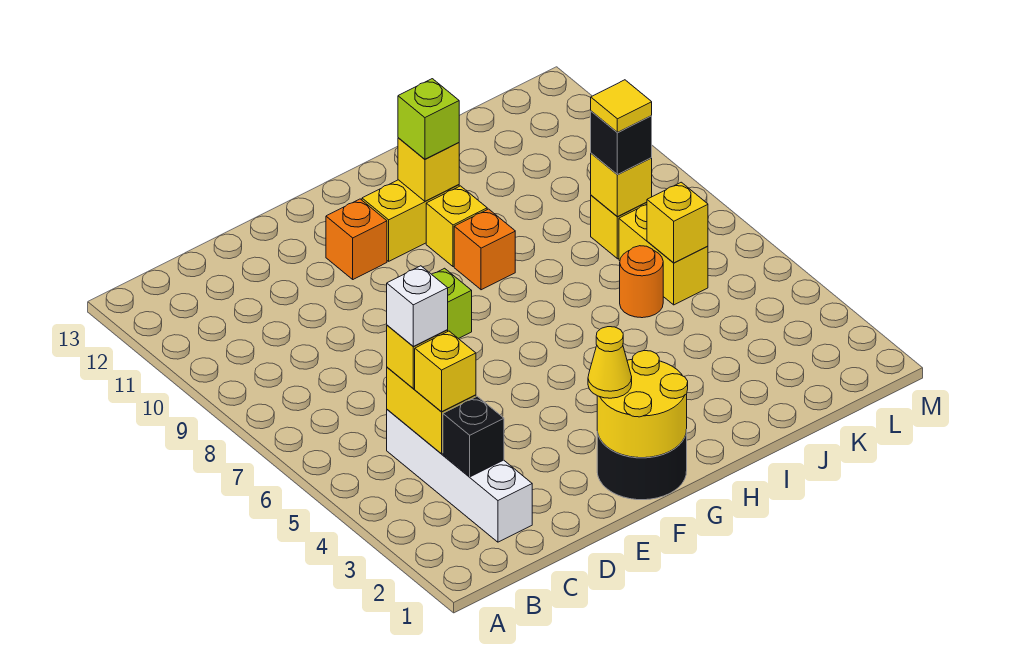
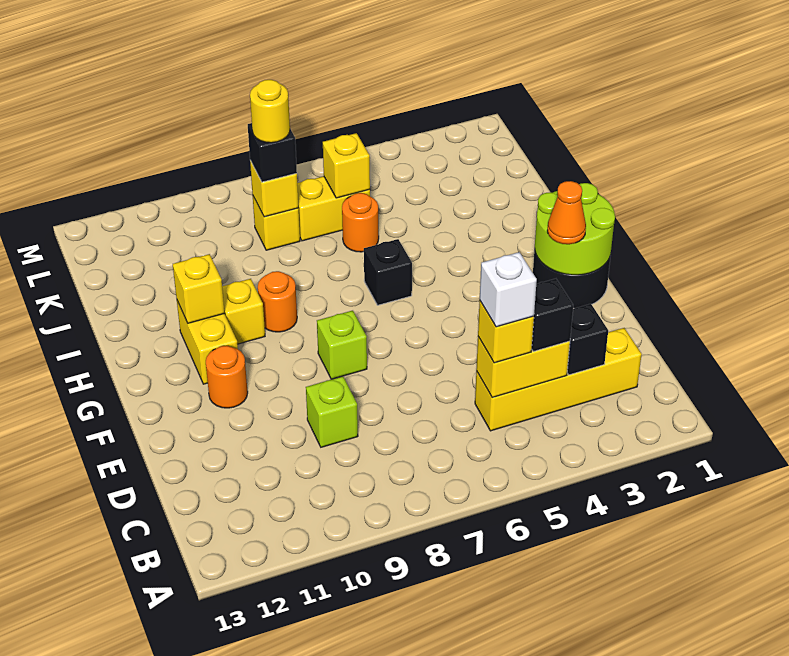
white 1x4 brick [387,410,532,542] -> yellow 1x4 brick [475,328,642,431]
yellow 1x1 brick [415,331,476,412] -> black 1x1 brick [532,279,573,351]
yellow 2x2 round brick [597,351,688,458] -> lime 2x2 round brick [535,183,615,275]
yellow 1x1 cone [588,327,632,398] -> orange 1x1 cone [547,181,586,244]
orange 1x1 brick [326,199,387,279] -> orange 1x1 round brick [206,346,248,408]
none -> black 1x1 brick [364,239,412,305]
orange 1x1 brick [454,209,515,290] -> orange 1x1 round brick [258,271,297,332]
lime 1x1 brick [398,79,459,159] -> lime 1x1 brick moved to [306,376,358,447]
yellow 1x1 tile [591,80,652,132] -> yellow 1x1 round brick [250,80,290,143]

